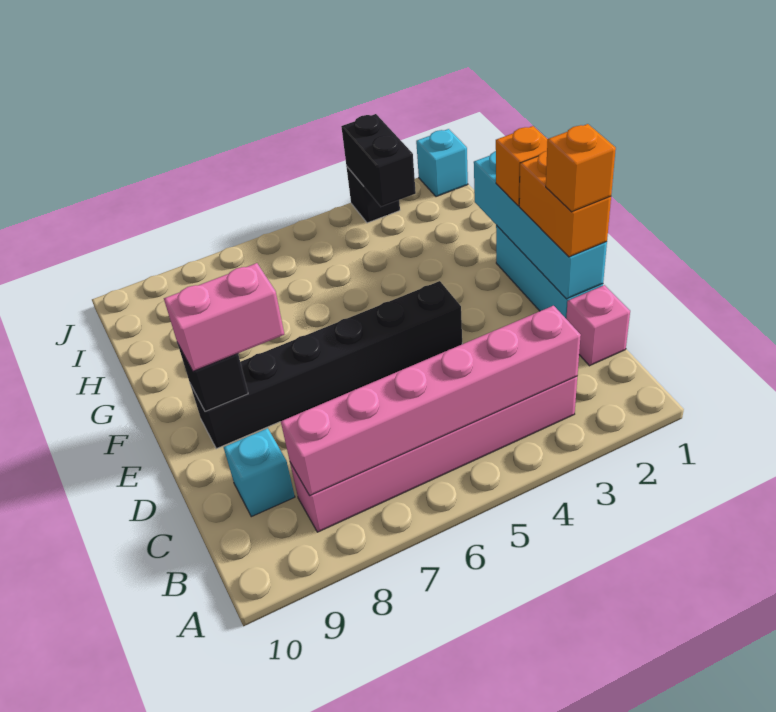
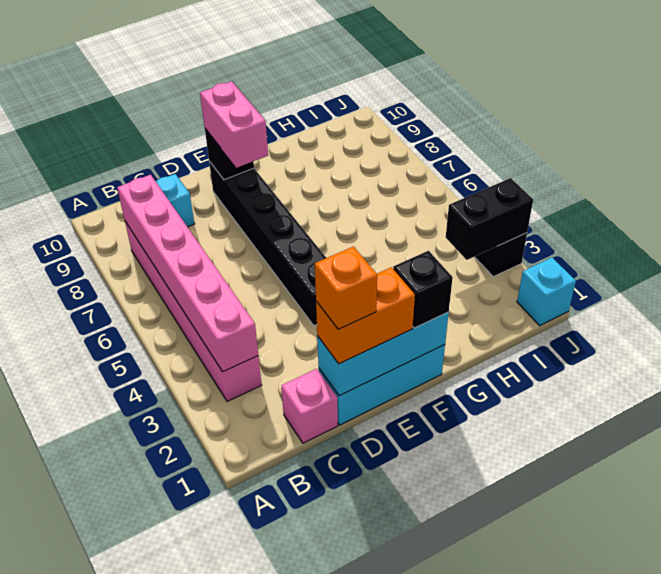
cyan 1x4 brick [474,151,607,299] -> cyan 1x3 brick [317,312,449,396]
orange 1x1 brick [496,126,547,206] -> black 1x1 brick [393,251,453,328]

